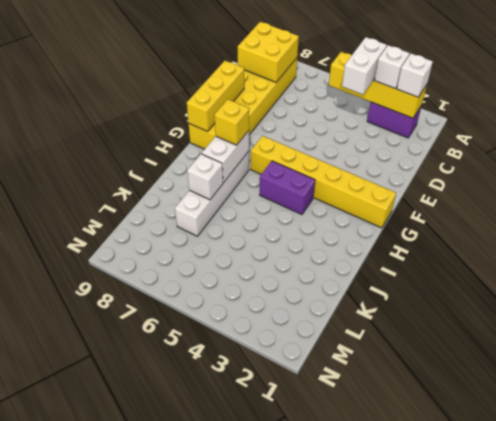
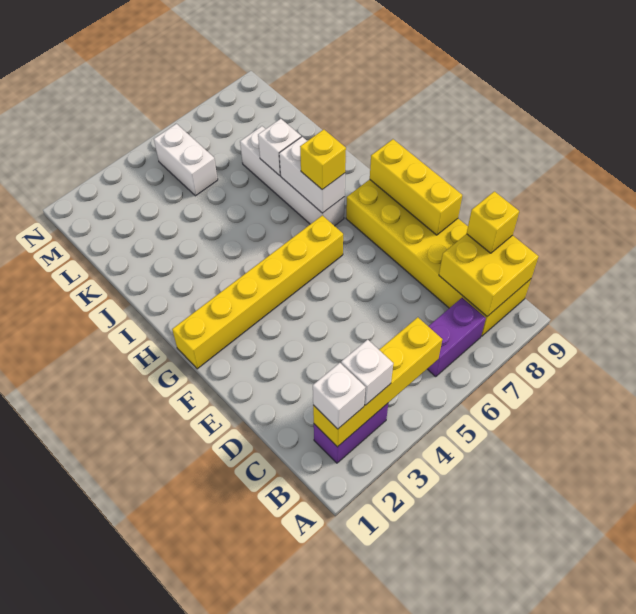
white 1x2 brick [342,37,387,95] -> white 1x2 brick moved to [154,124,218,196]
none -> yellow 1x1 brick [467,191,519,253]
purple 1x2 brick [260,161,315,214] -> purple 1x2 brick moved to [428,298,486,377]

